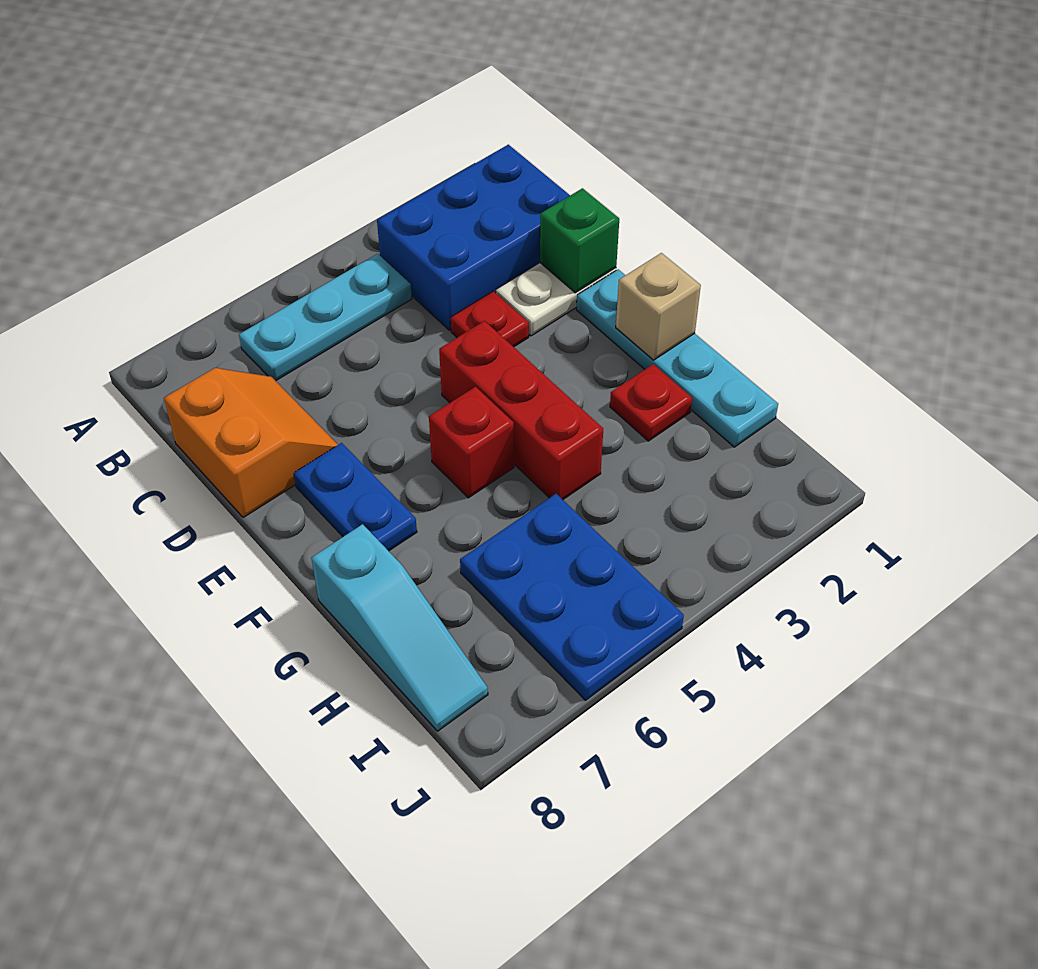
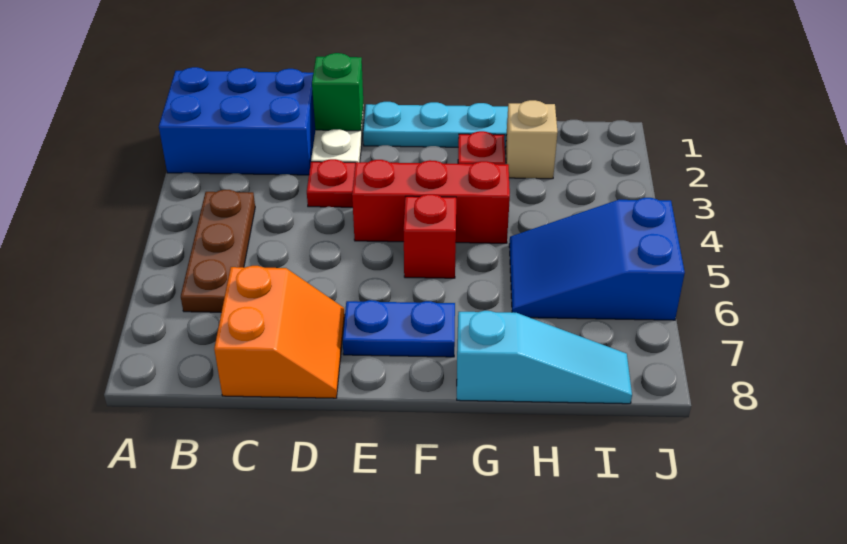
blue 2x3 brick [377,145,570,330] -> blue 2x3 brick turned to [159,67,315,175]
cyan 1x3 plate [239,254,412,381] -> brown 1x3 plate [181,190,255,312]
orange 2x2 slope [164,368,338,518] -> orange 2x2 slope turned to [214,266,345,398]
tan 1x1 brick [616,253,701,360] -> tan 1x1 brick moved to [506,100,557,179]
blue 2x3 plate [460,494,684,700] -> blue 2x3 slope [509,198,685,320]

